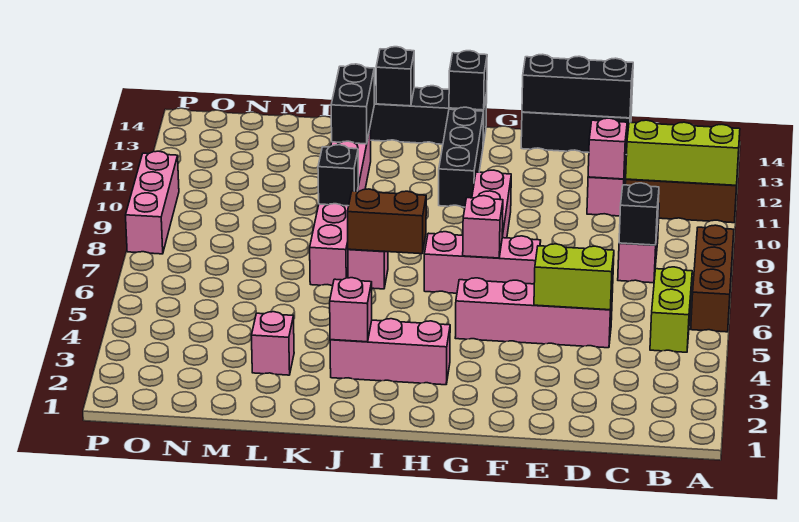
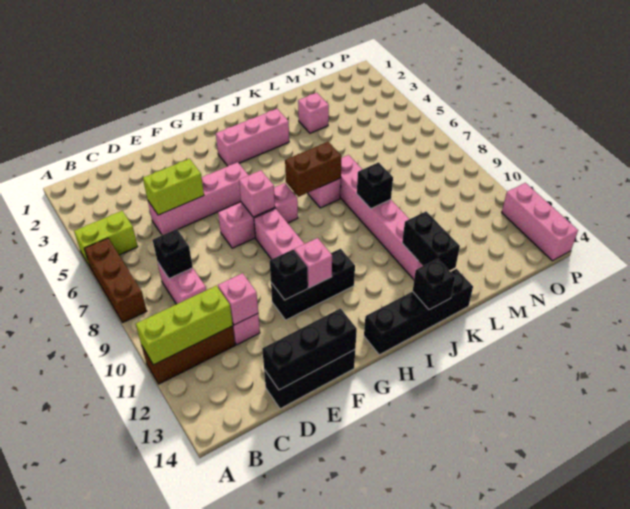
lime 1x2 brick [650,267,692,352] -> lime 1x2 brick turned to [74,211,138,266]
black 1x3 brick [439,107,484,207] -> black 1x3 brick turned to [271,249,355,320]
black 1x1 brick [449,51,487,110] -> black 1x1 brick moved to [270,250,308,300]
pink 1x1 brick [330,278,372,342] -> pink 1x1 brick moved to [294,238,332,288]
pink 1x3 brick [126,151,179,254] -> pink 1x3 brick moved to [502,183,578,261]

